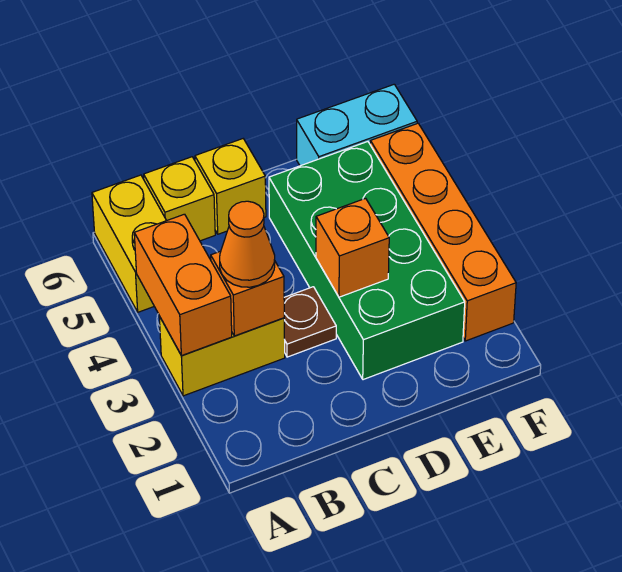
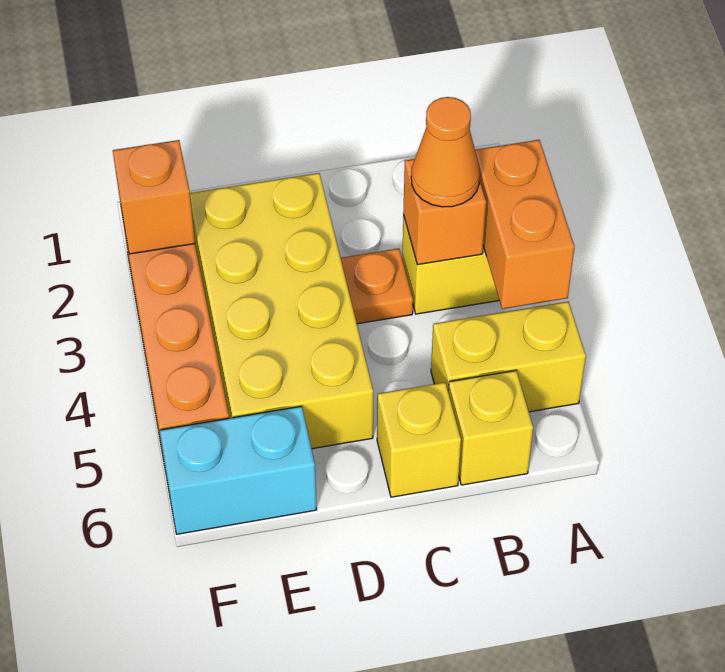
yellow 1x2 brick [92,175,167,312] -> yellow 1x2 brick turned to [431,302,586,412]
brown 1x1 plate [284,287,336,357] -> orange 1x1 plate [341,249,413,324]
green 2x4 brick [269,142,465,380] -> yellow 2x4 brick [190,173,373,449]
orange 1x1 brick [316,198,389,297] -> orange 1x1 brick moved to [113,140,195,254]

